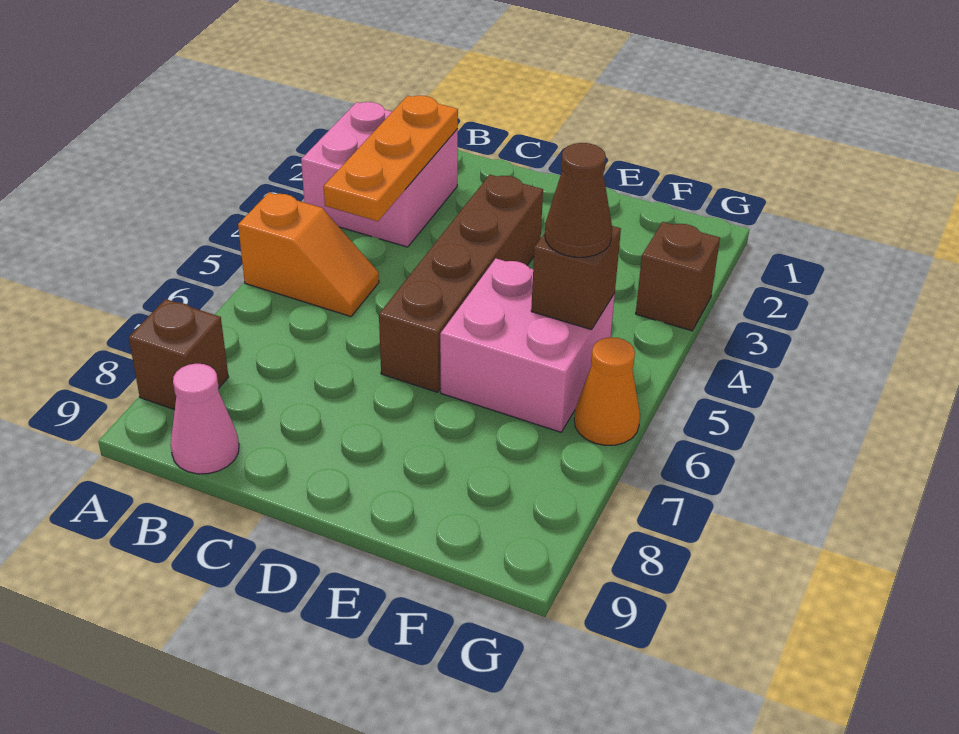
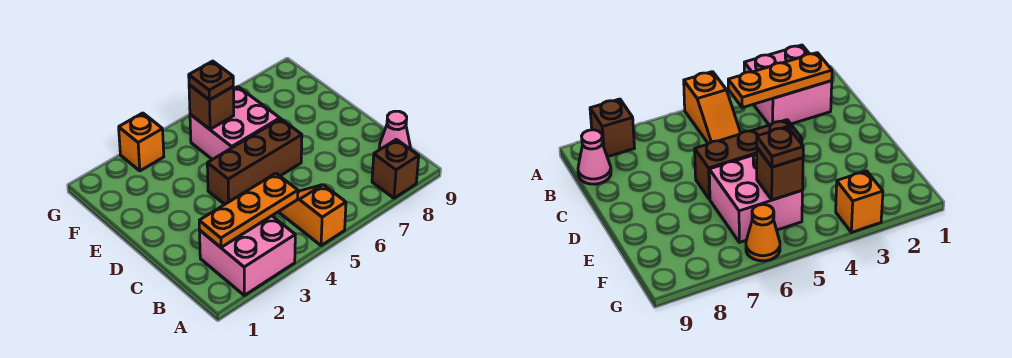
brown 1x4 brick [379,175,543,392] -> brown 1x3 brick [207,119,302,204]
brown 1x1 cone [545,143,612,257] -> brown 1x1 plate [189,61,233,100]
brown 1x1 brick [636,222,720,331] -> orange 1x1 brick [119,113,164,171]

